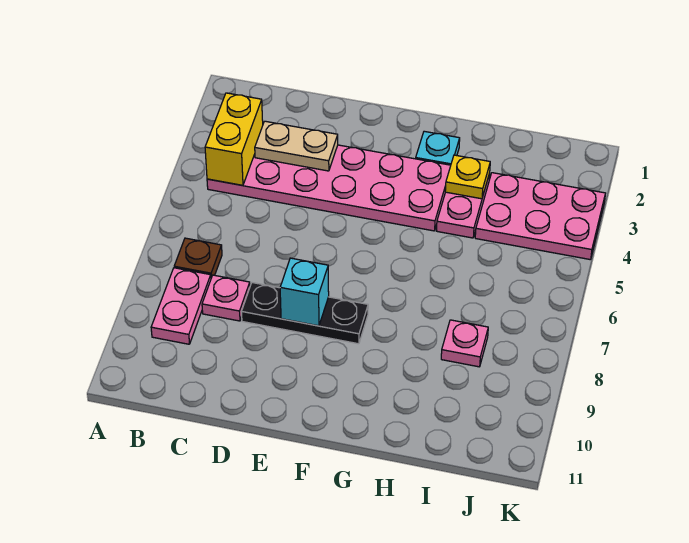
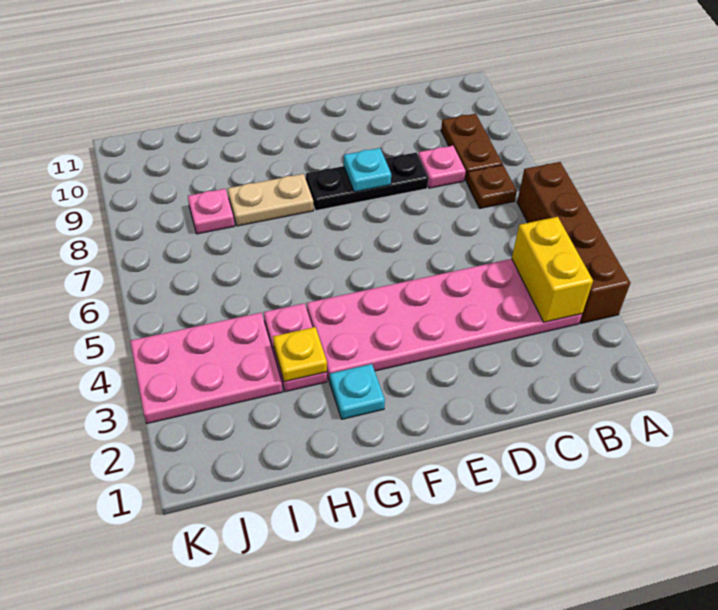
none -> brown 1x4 brick [517,162,630,323]
pink 1x2 plate [151,268,211,344] -> brown 1x2 plate [441,114,502,181]
tan 1x2 plate [255,121,338,171] -> tan 1x2 plate moved to [228,174,313,226]
cyan 1x1 brick [280,258,329,326] -> cyan 1x1 plate [344,148,391,192]

